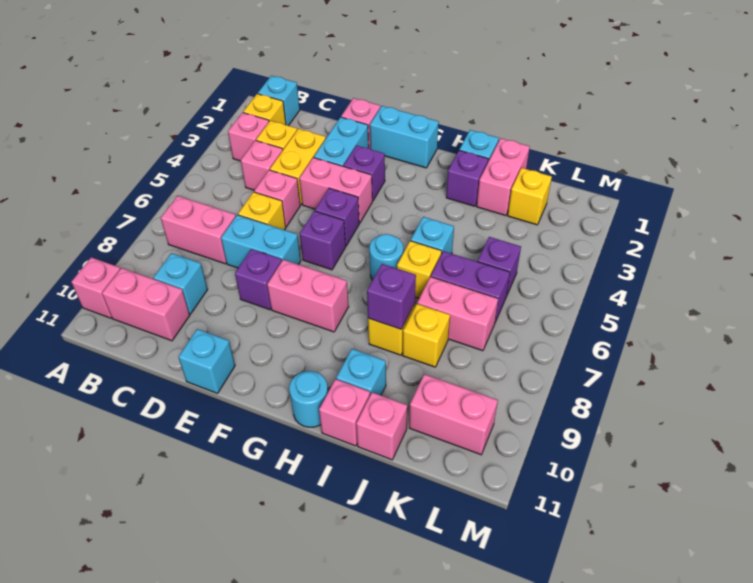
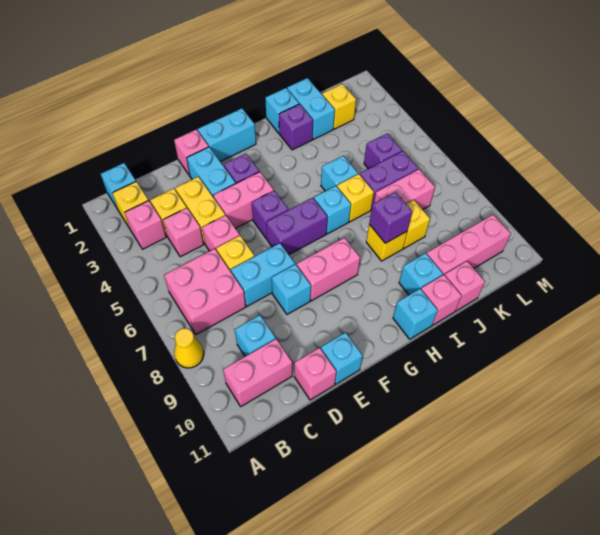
none -> yellow 1x1 cone [174,328,204,368]
pink 1x1 brick [71,257,120,318] -> pink 1x1 brick moved to [294,348,336,400]
pink 1x2 brick [161,196,236,264] -> pink 2x2 brick [164,249,246,334]
purple 1x1 brick [235,249,282,310] -> cyan 1x1 brick [272,264,311,314]
purple 1x1 brick [300,211,346,270] -> purple 1x2 brick [266,198,328,254]
cyan 1x1 round brick [369,234,403,280] -> cyan 1x1 brick [314,186,351,234]
cyan 1x1 round brick [289,371,328,427] -> cyan 1x1 brick [393,289,438,339]
pink 1x2 brick [477,138,530,216] -> cyan 1x2 brick [287,78,335,139]
pink 1x2 brick [409,374,498,455] -> pink 1x3 brick [426,215,511,275]

